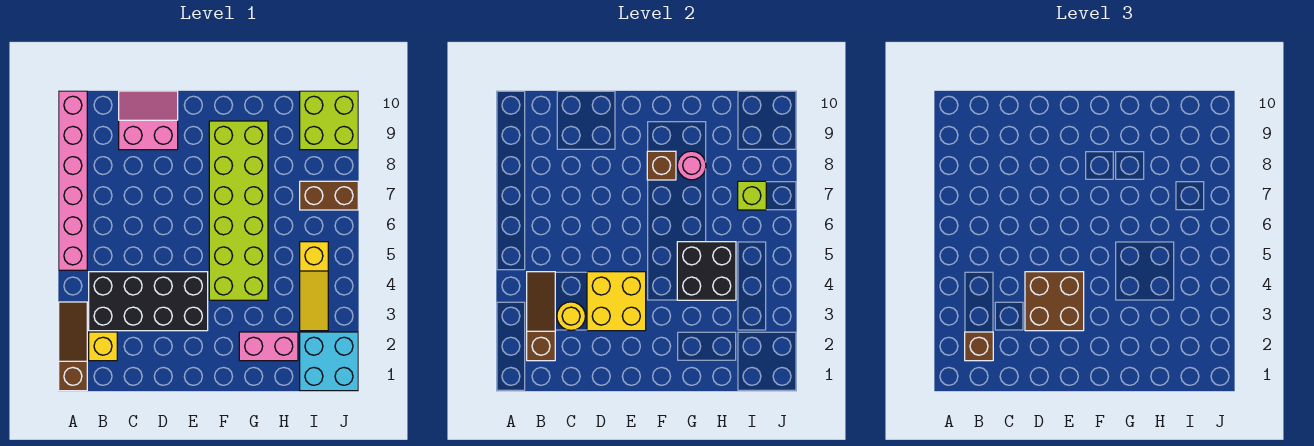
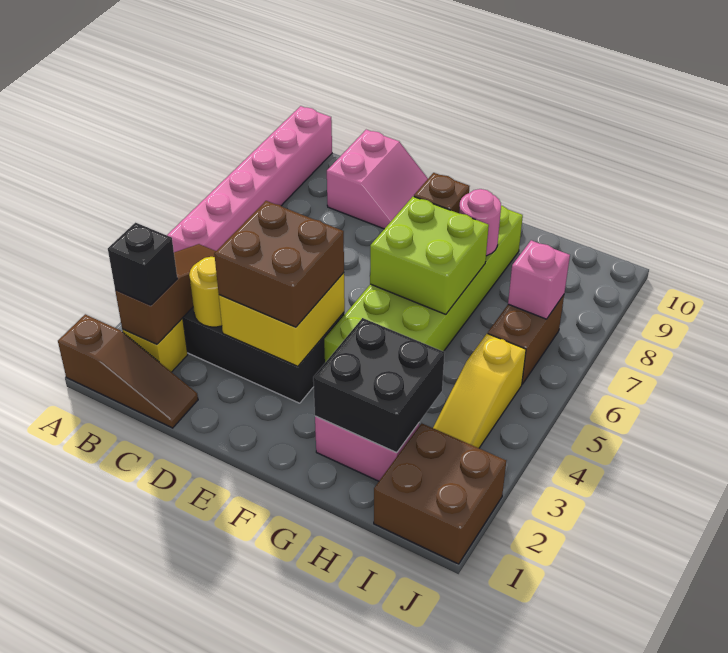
brown 1x3 slope [59,302,87,391] -> brown 1x3 slope turned to [58,314,198,428]
brown 1x1 brick [965,332,993,361] -> black 1x1 brick [108,223,177,305]
pink 2x2 slope [119,91,178,150] -> pink 2x2 slope turned to [327,130,428,229]
black 2x2 brick [677,242,736,300] -> black 2x2 brick moved to [313,318,445,453]
cyan 2x2 brick [300,332,358,391] -> brown 2x2 brick [374,423,506,564]
brown 1x2 brick [300,181,358,210] -> brown 1x2 brick turned to [488,295,564,384]
lime 1x1 brick [738,181,766,210] -> pink 1x1 brick [508,240,570,319]
lime 2x2 brick [300,91,358,150] -> lime 2x2 brick moved to [370,196,489,314]

